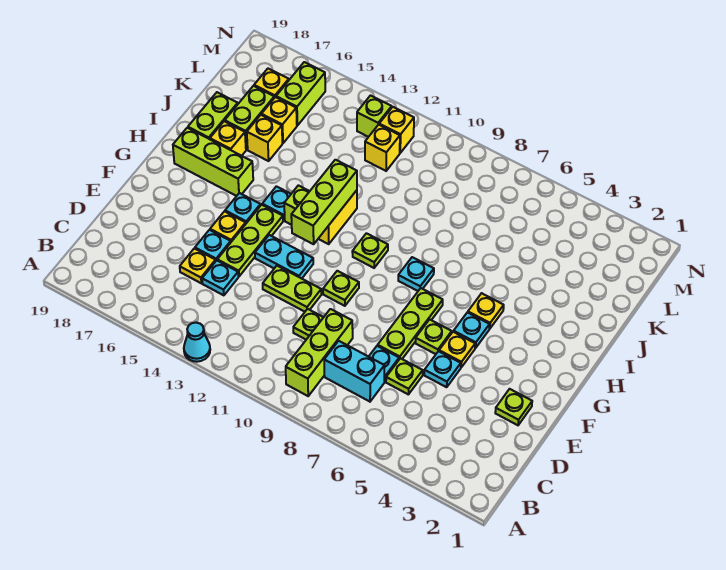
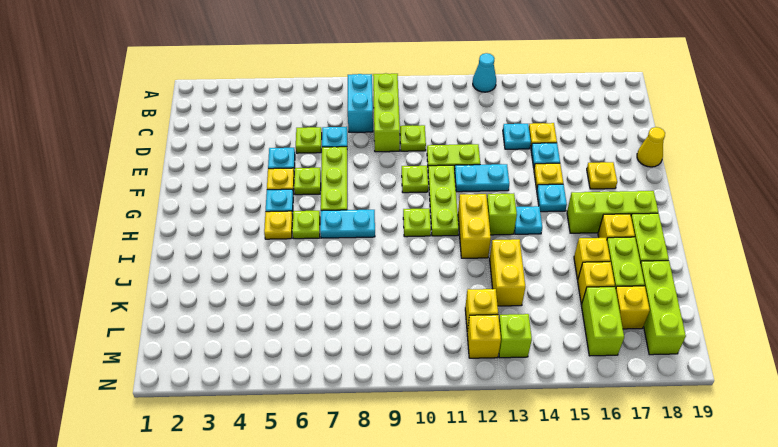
cyan 1x2 brick [324,341,384,402] -> cyan 1x2 brick turned to [348,74,373,132]
lime 1x1 plate [495,389,532,425] -> lime 1x1 plate moved to [292,211,320,239]
lime 1x3 plate [217,205,283,276] -> lime 1x3 plate moved to [428,165,459,236]
none -> yellow 1x1 cone [637,127,665,167]
none -> yellow 1x1 plate [587,162,617,189]
lime 1x3 brick [291,160,357,244] -> lime 1x3 brick moved to [640,261,686,355]
cyan 1x1 plate [398,257,434,291] -> cyan 1x2 plate [320,210,375,238]
none -> yellow 1x2 brick [490,239,525,306]

